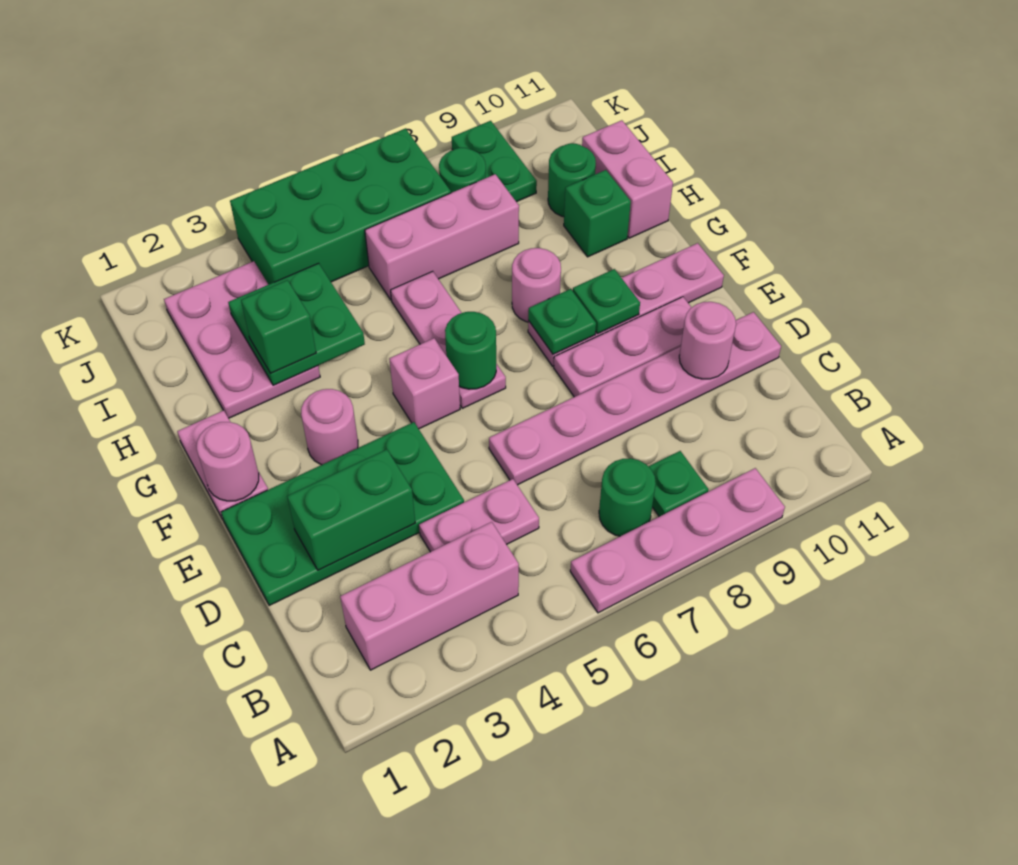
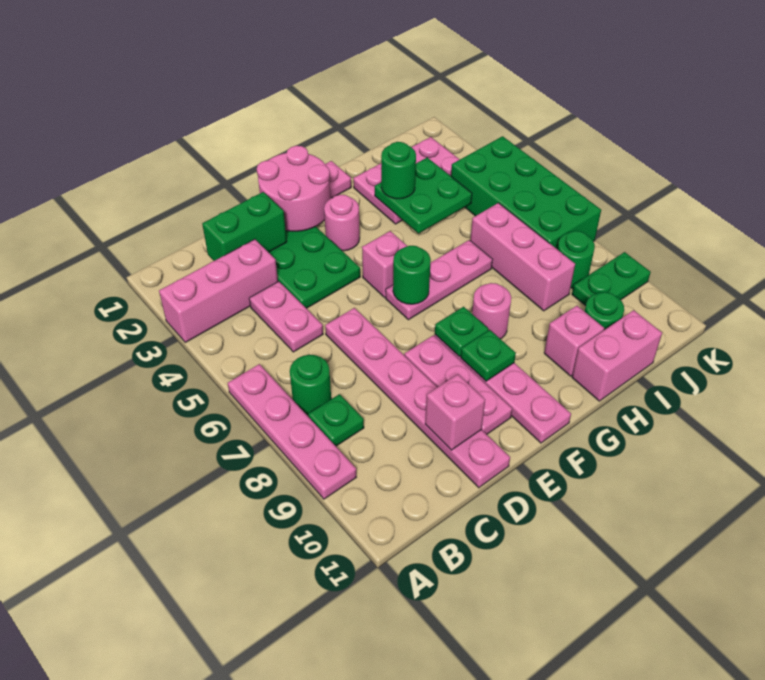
pink 1x3 brick [340,522,519,670] -> pink 1x3 brick turned to [159,239,278,342]
green 1x2 brick [287,449,415,570] -> green 1x2 brick turned to [202,192,287,261]
pink 1x1 round brick [679,302,736,379] -> pink 1x1 brick [425,374,485,450]
pink 1x1 round brick [197,422,259,501] -> pink 2x2 round brick [257,146,330,231]
green 1x1 brick [241,280,316,373] -> green 1x1 round brick [381,142,416,199]
green 1x1 brick [564,170,631,257] -> pink 1x1 brick [544,306,604,376]

